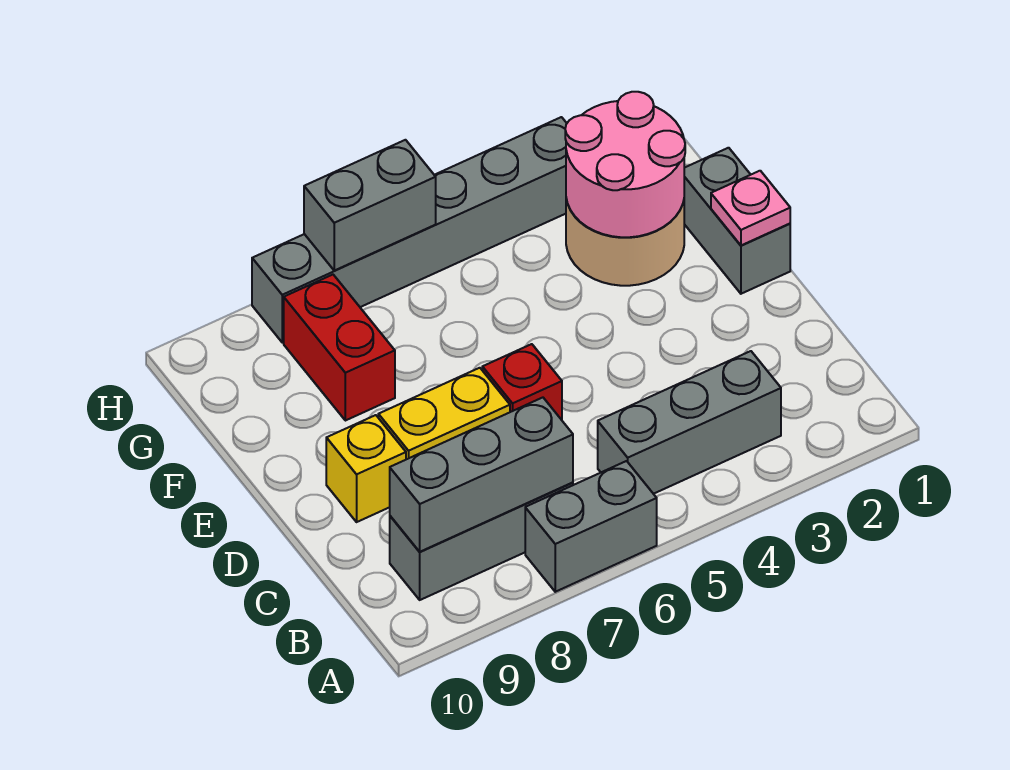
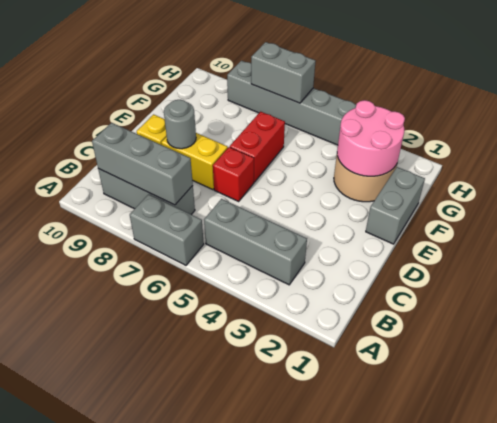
none -> grey 1x1 round brick [164,100,196,149]
pink 1x1 plate [711,171,790,245] -> none
red 1x2 brick [284,275,395,421] -> red 1x2 brick moved to [230,112,285,182]

